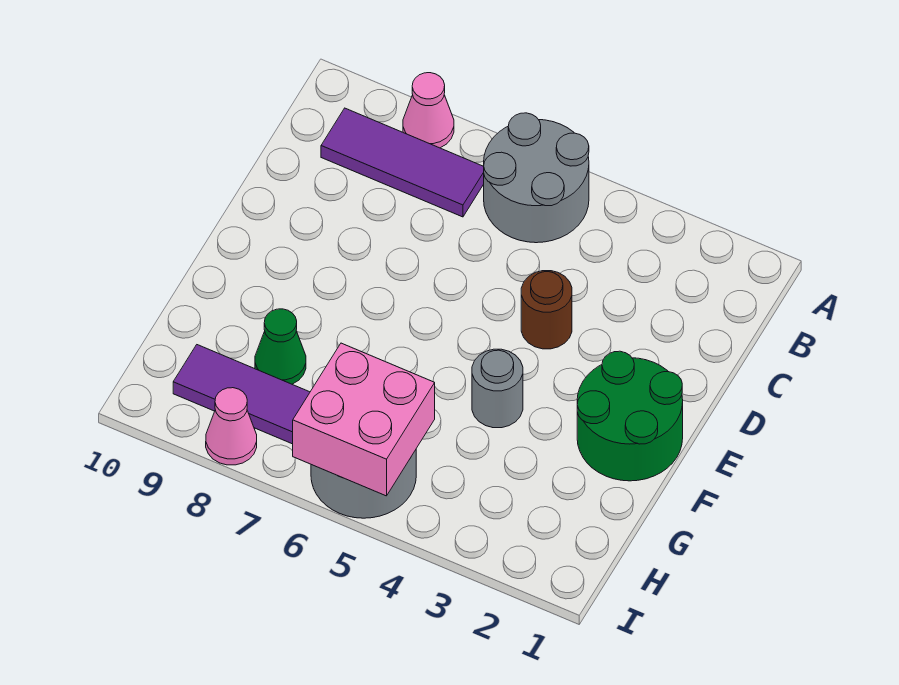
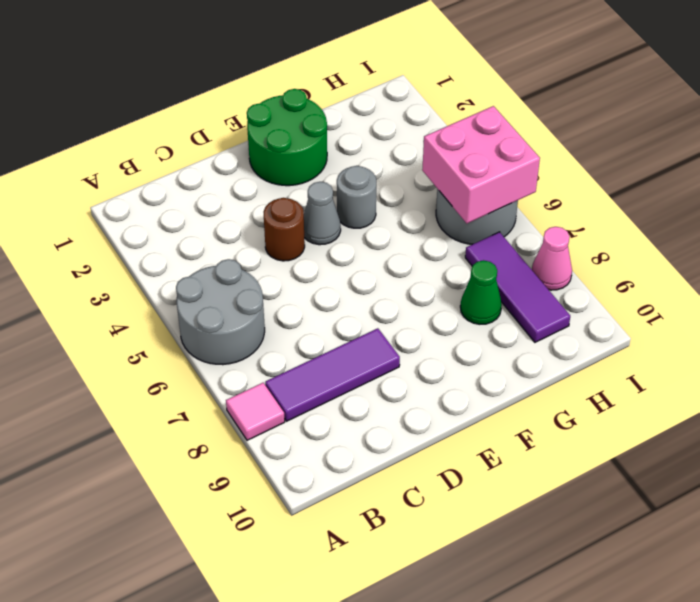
pink 1x1 cone [403,73,454,148] -> pink 1x1 tile [226,383,285,440]
purple 1x3 tile [321,108,484,217] -> purple 1x3 tile turned to [265,328,400,421]
none -> grey 1x1 cone [304,182,341,245]

